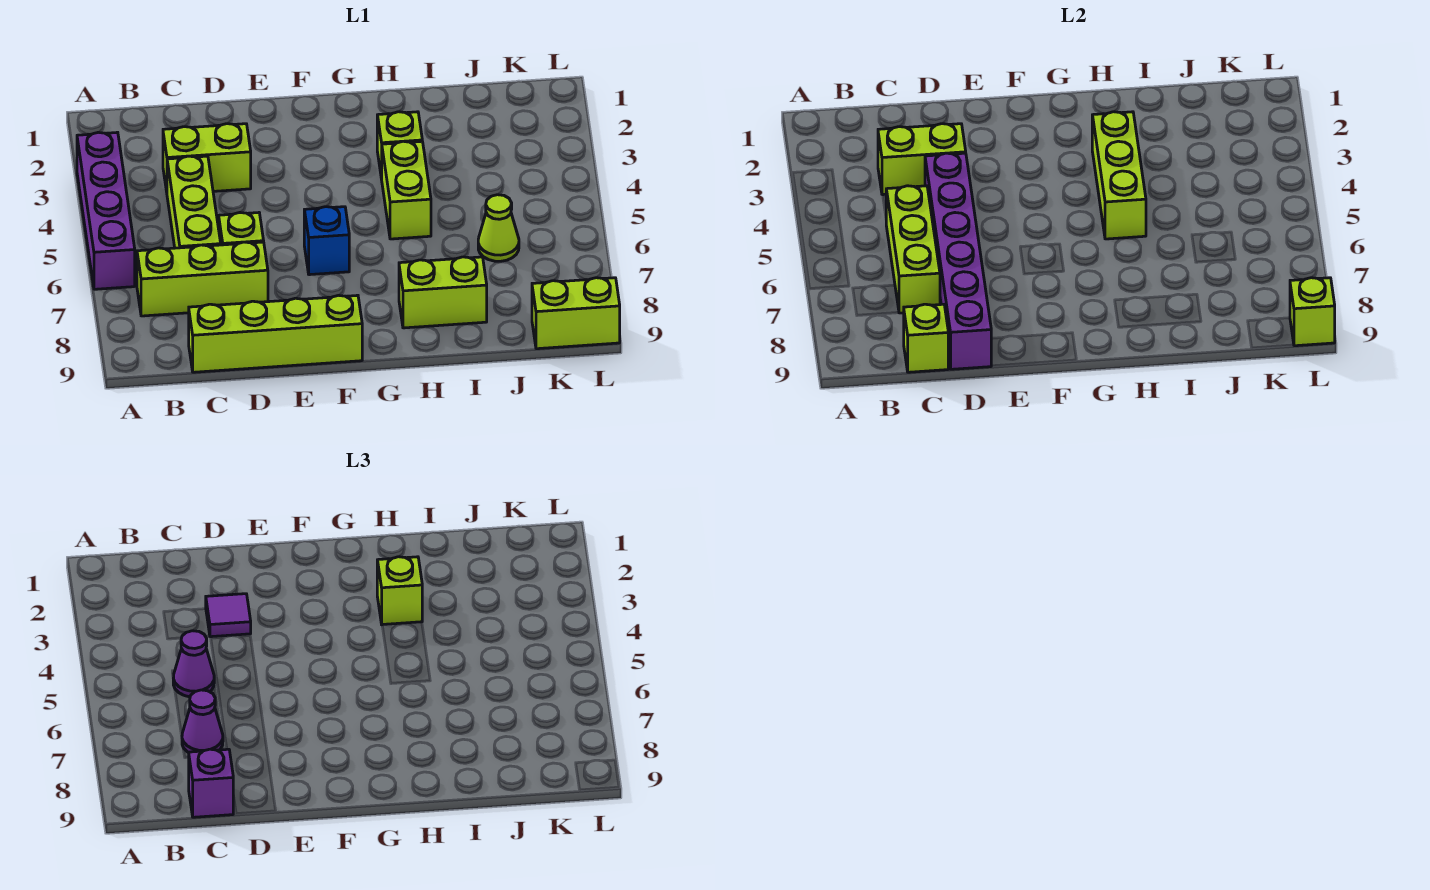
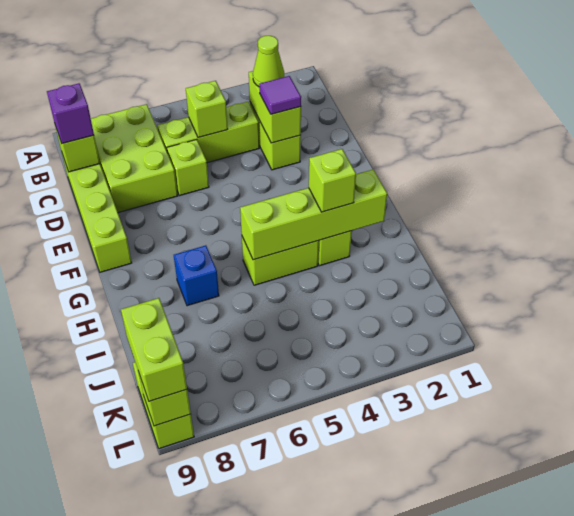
purple 1x4 brick [77,132,135,289] -> none
lime 1x3 brick [137,242,268,316] -> lime 2x3 brick [91,104,178,213]
lime 1x3 brick [886,186,940,313] -> lime 1x1 brick [186,81,228,138]
purple 1x1 cone [173,631,214,697] -> none
purple 1x1 cone [182,690,223,753] -> none
purple 1x6 brick [925,153,991,369] -> none
blue 1x1 brick [304,207,349,275] -> blue 1x1 brick moved to [174,245,219,306]
lime 1x3 brick [1092,112,1146,239] -> lime 1x4 brick [240,169,387,260]
lime 1x2 brick [399,257,487,328] -> lime 1x2 brick moved to [121,298,187,401]
lime 1x1 cone [478,195,519,261] -> lime 1x1 cone moved to [253,36,284,87]

